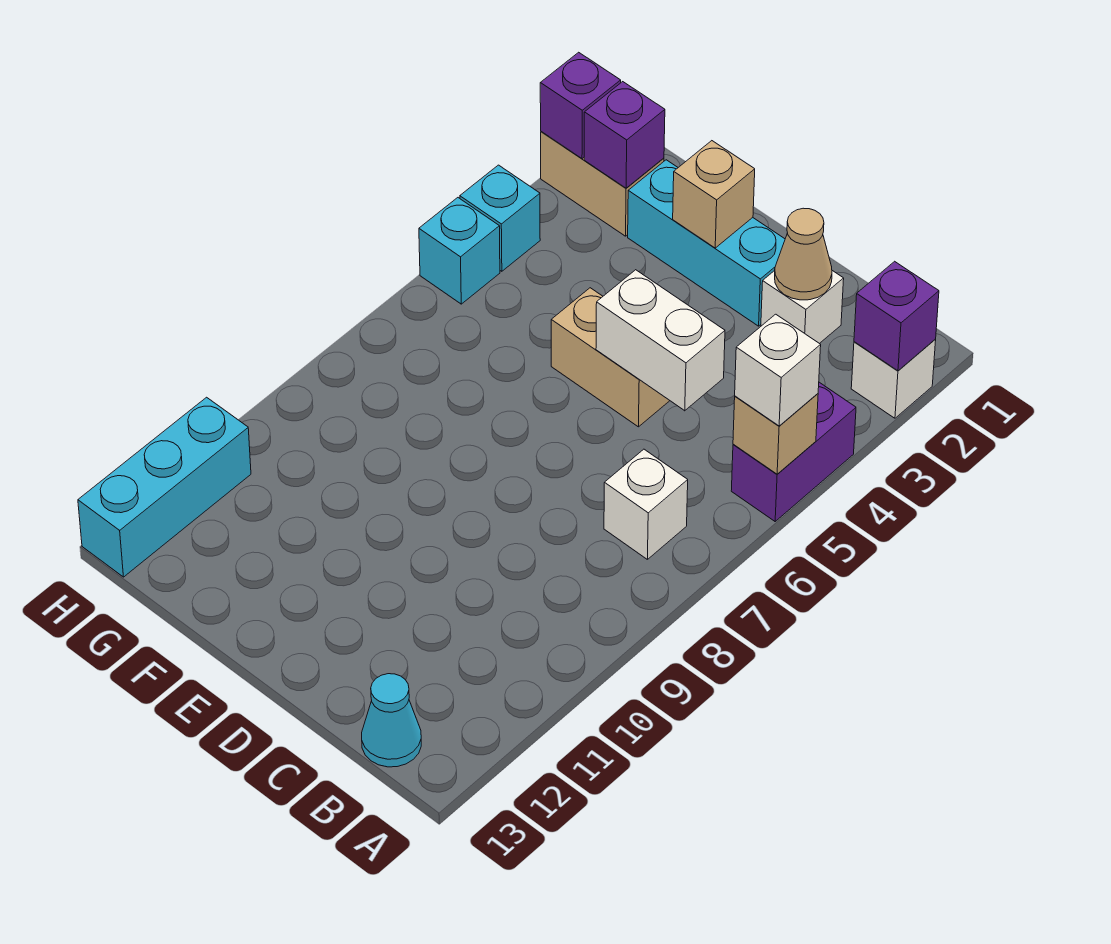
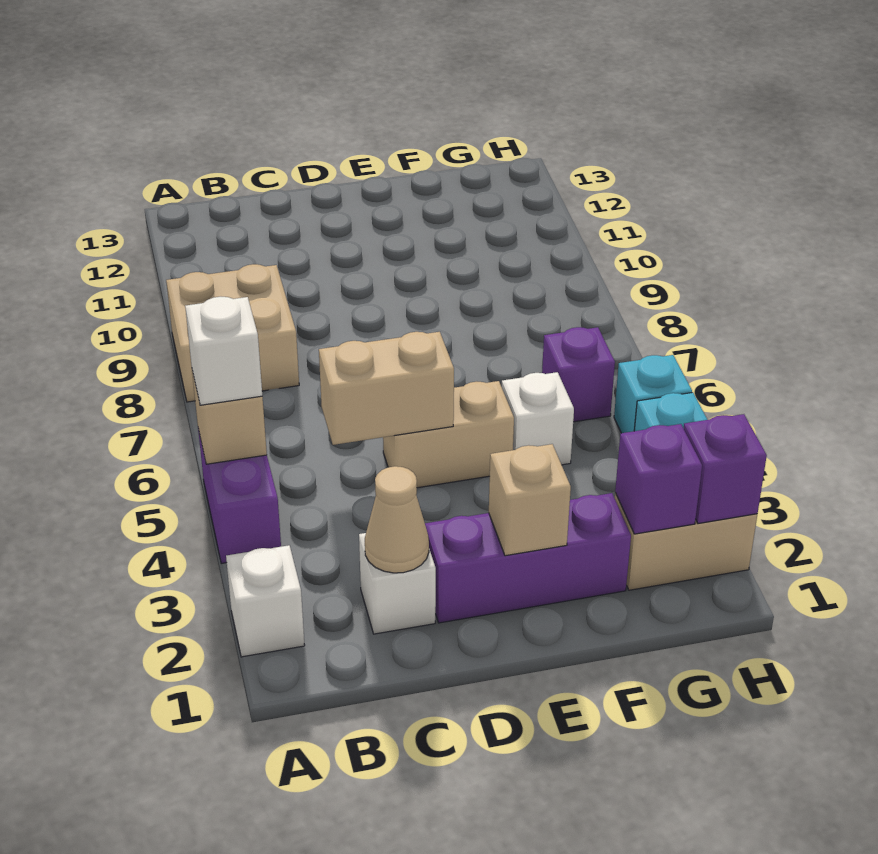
purple 1x1 brick [854,261,939,371] -> purple 1x1 brick moved to [542,327,615,422]
none -> tan 2x2 brick [166,264,299,402]
white 1x1 brick [604,449,688,559] -> white 1x1 brick moved to [502,372,574,465]
cyan 1x1 cone [362,674,421,767] -> none
white 1x2 brick [596,270,725,411] -> tan 1x2 brick [319,332,454,445]
cyan 1x3 brick [628,160,785,326] -> purple 1x3 brick [425,493,631,623]
cyan 1x3 brick [78,397,251,577] -> none

